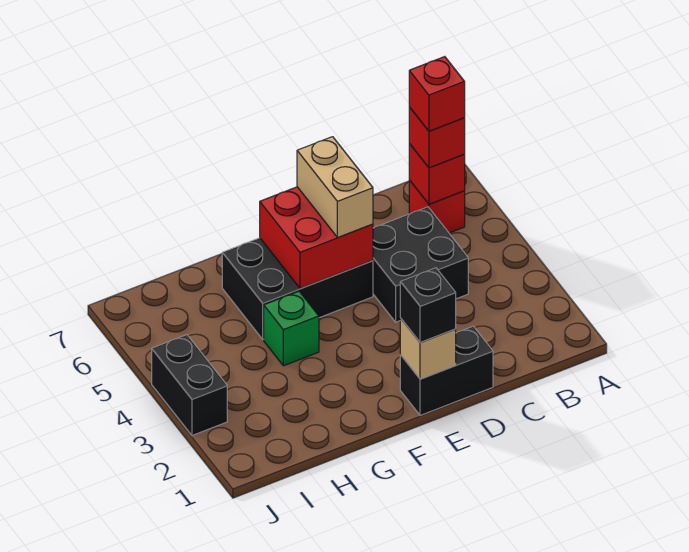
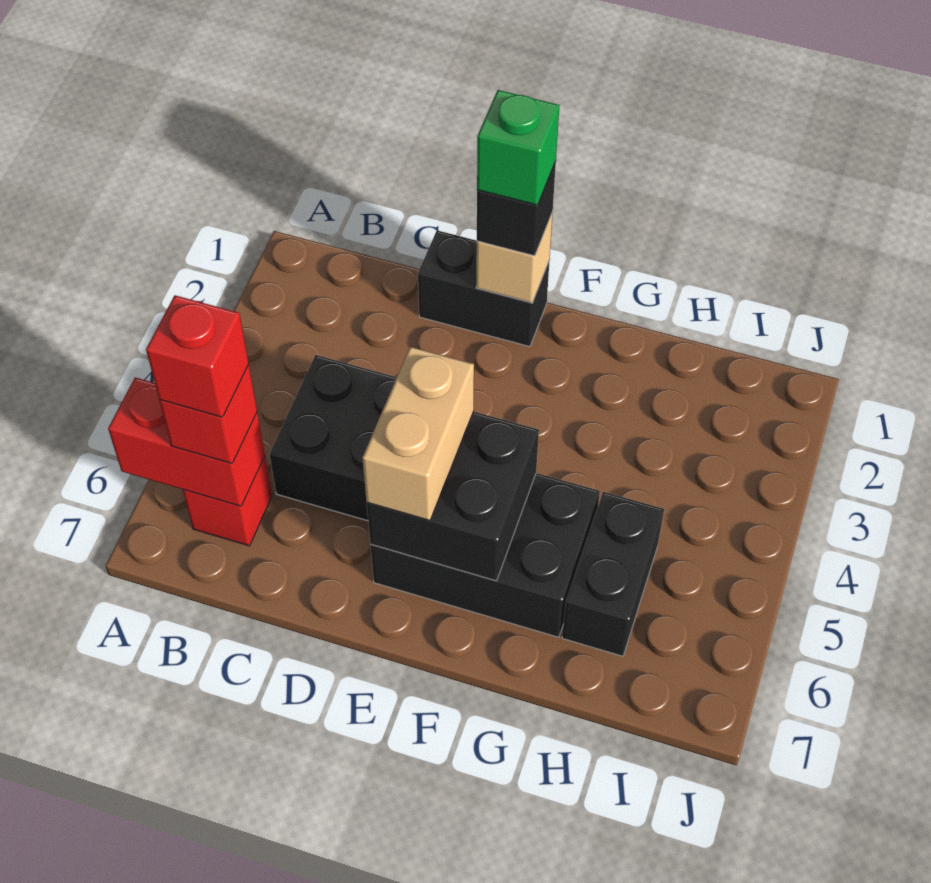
red 1x1 brick [409,144,465,204] -> red 1x2 brick [108,377,265,506]
red 2x2 brick [260,187,373,289] -> black 2x2 brick [367,412,539,581]
green 1x1 brick [264,291,319,366] -> green 1x1 brick moved to [477,90,559,205]
black 1x2 brick [152,335,227,436] -> black 1x2 brick moved to [562,492,664,656]

